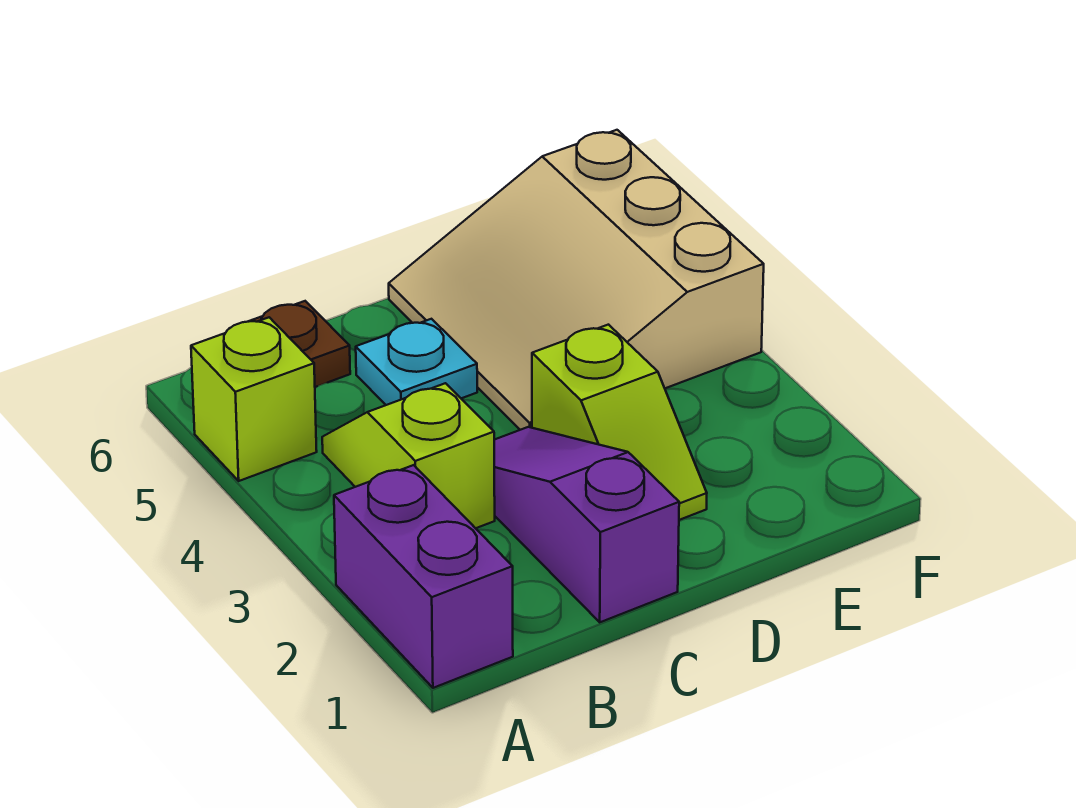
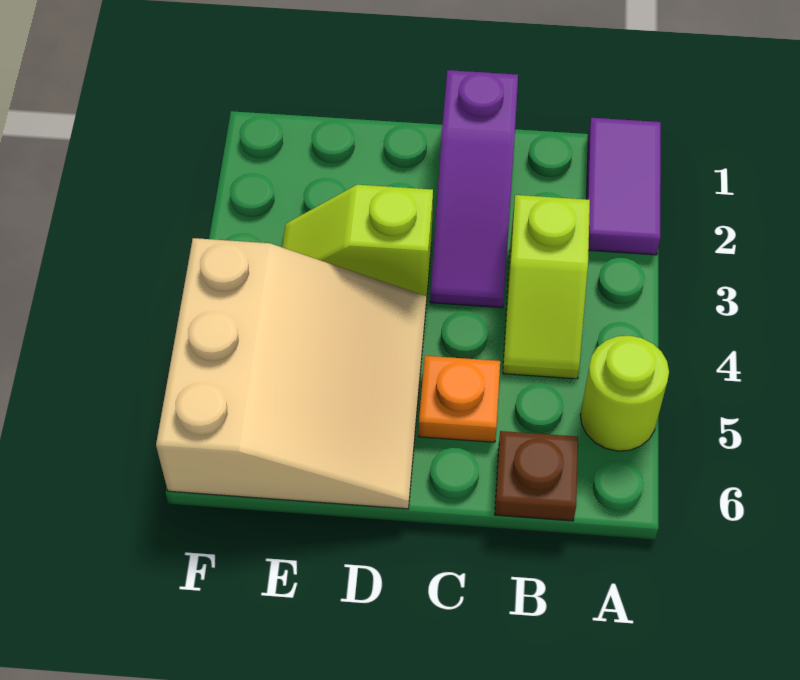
purple 1x2 brick [334,465,513,688] -> purple 1x2 tile [587,118,661,255]
lime 1x1 brick [191,317,317,481] -> lime 1x1 round brick [580,336,669,451]
cyan 1x1 plate [356,319,477,405] -> orange 1x1 plate [419,356,500,442]
lime 1x2 slope [532,325,707,520] -> lime 1x2 slope turned to [282,185,433,302]

